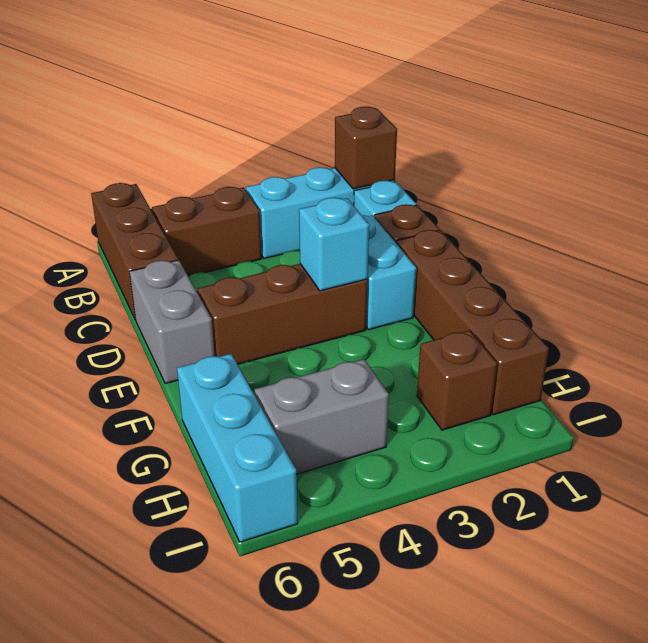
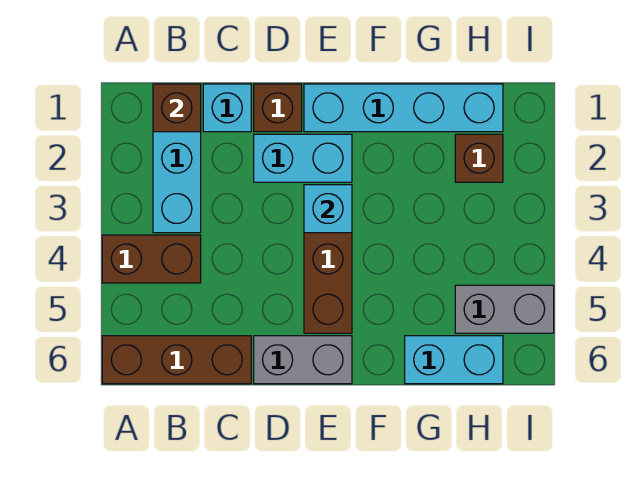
brown 1x2 brick [152,187,262,276] -> brown 1x2 brick turned to [102,235,201,283]
brown 1x4 brick [396,230,549,415] -> cyan 1x4 brick [304,84,503,132]
cyan 1x3 brick [177,354,298,542] -> cyan 1x2 brick [405,336,503,384]
grey 1x2 brick [254,359,389,474] -> grey 1x2 brick turned to [455,285,554,333]

